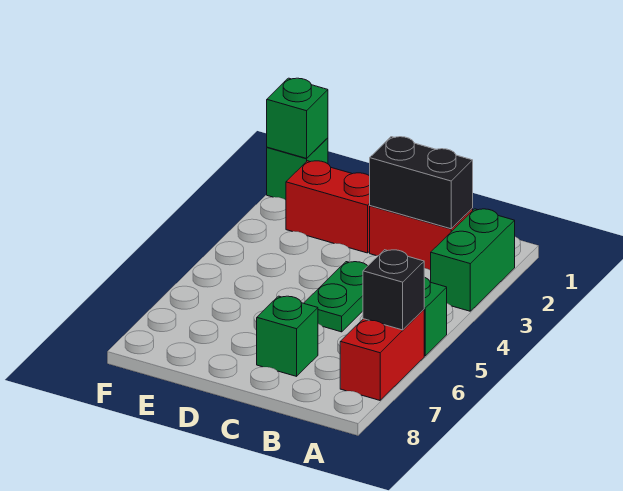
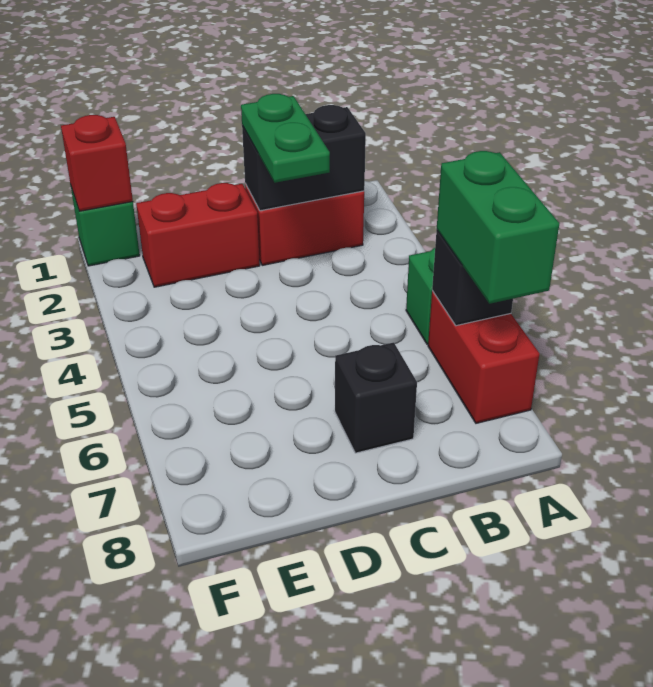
green 1x2 brick [431,209,515,311] -> green 1x2 brick moved to [437,151,559,304]
green 1x2 plate [304,262,367,332] -> green 1x2 plate moved to [241,94,330,183]
green 1x1 brick [257,296,318,376] -> black 1x1 brick [335,342,417,453]
green 1x1 brick [267,78,328,158] -> red 1x1 brick [61,115,133,211]

